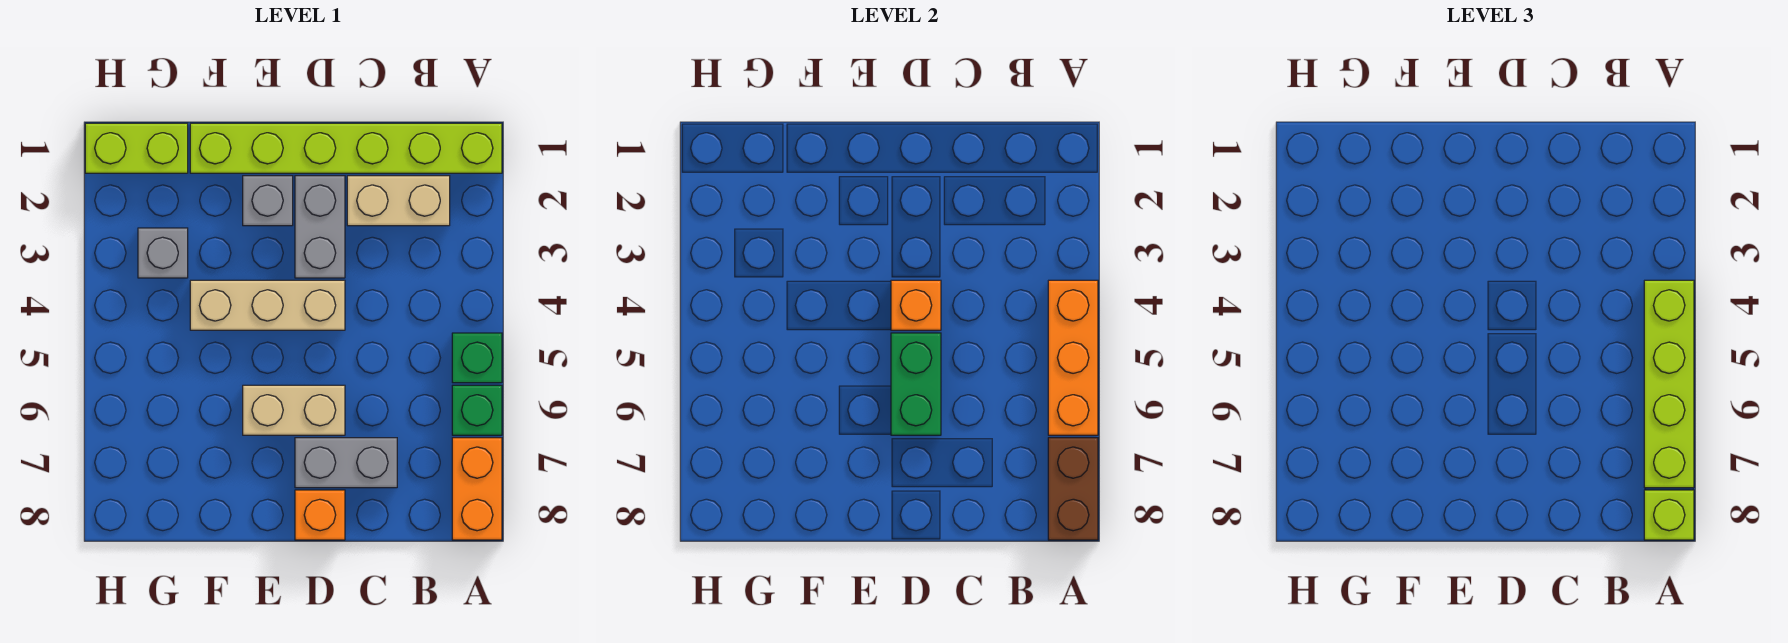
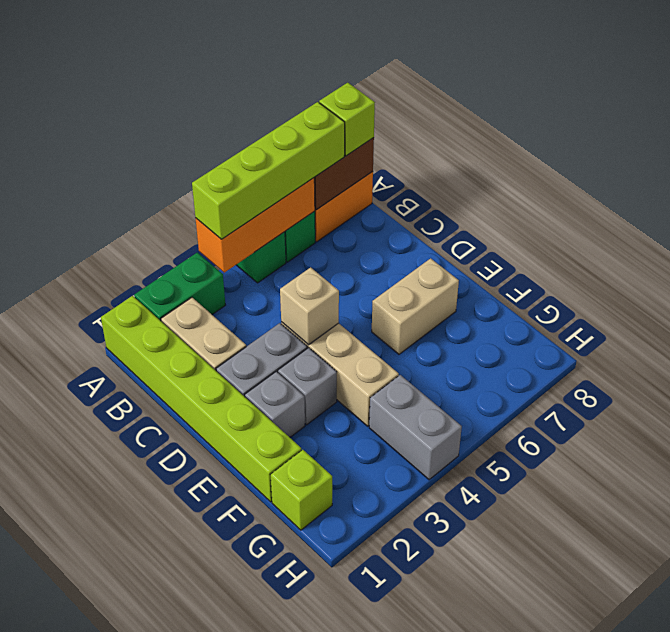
grey 1x2 brick [295,438,397,488] -> grey 1x2 brick moved to [369,375,462,480]
orange 1x1 brick [891,280,941,330] -> tan 1x1 brick [280,267,339,345]
green 1x2 brick [891,333,941,435] -> green 1x2 brick moved to [134,252,225,321]
tan 1x2 brick [243,385,345,435] -> tan 1x2 brick turned to [372,258,459,354]
orange 1x1 brick [295,490,345,540] -> none
lime 1x2 brick [85,123,188,173] -> lime 1x1 brick [271,450,332,530]
grey 1x1 brick [138,228,188,278] -> grey 1x1 brick moved to [278,348,337,425]

